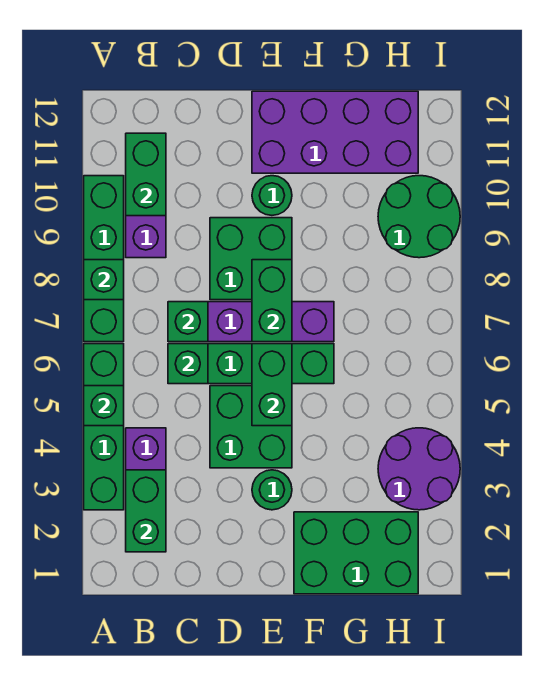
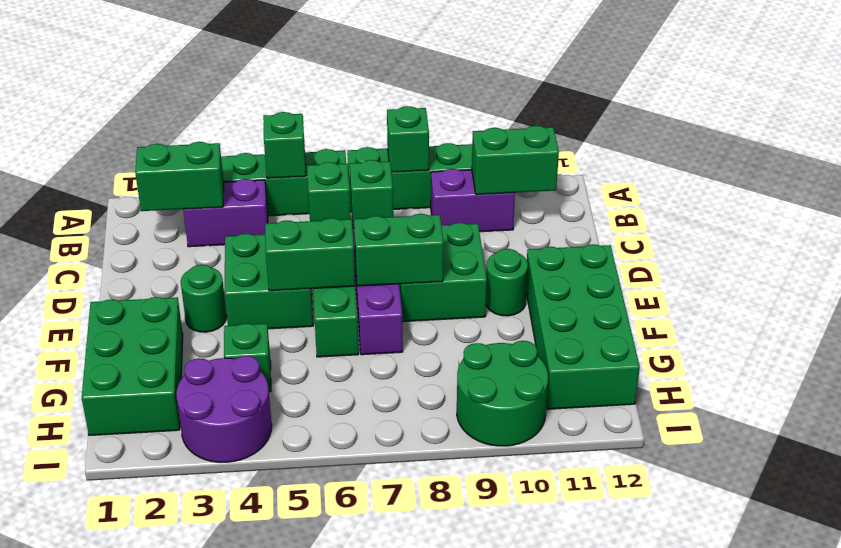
purple 2x4 brick [252,91,418,173] -> green 2x4 brick [526,244,640,409]
none -> green 1x1 brick [224,324,271,392]

